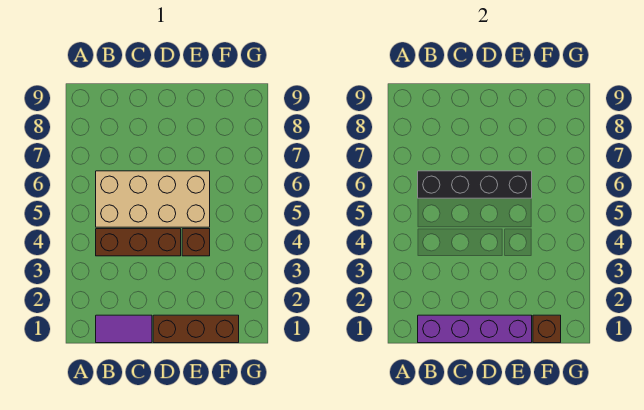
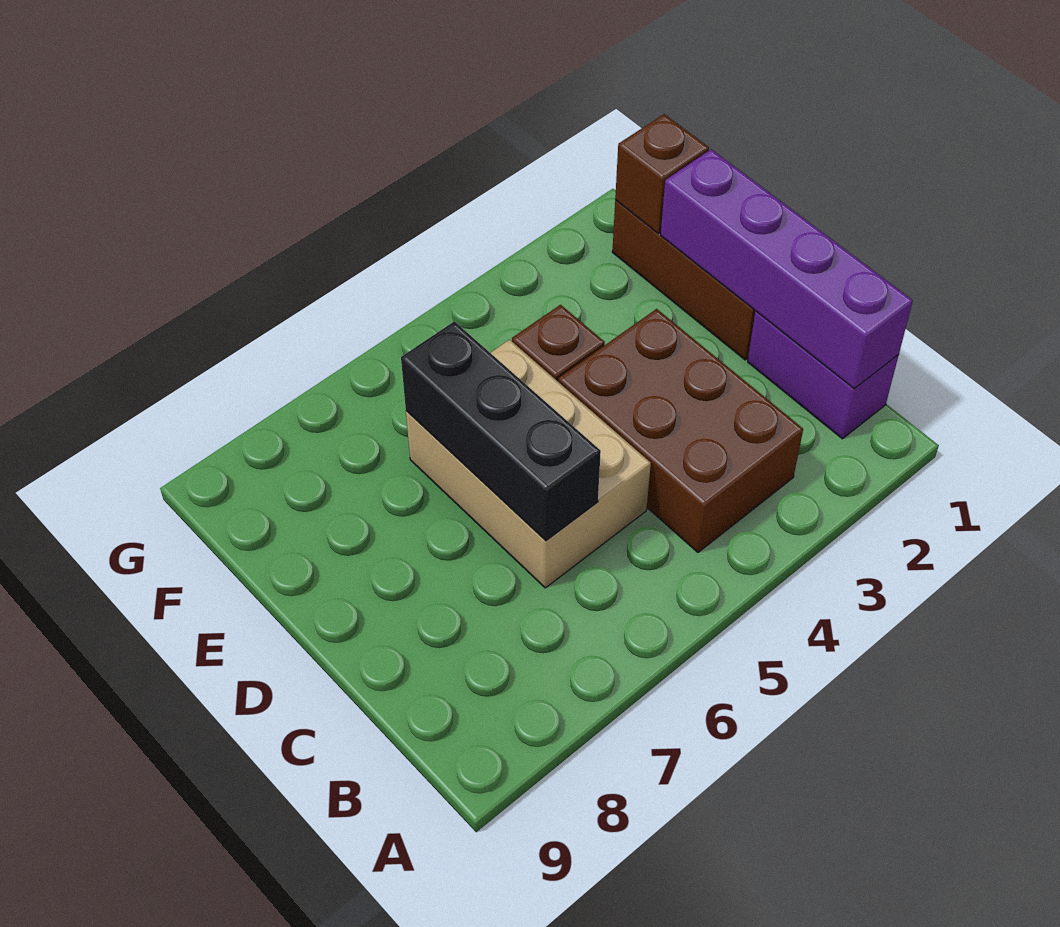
purple 1x2 tile [96,315,152,343] -> purple 1x2 brick [748,311,899,439]
brown 1x3 brick [96,229,181,256] -> brown 2x3 brick [558,309,803,552]
tan 2x4 brick [96,171,210,227] -> tan 2x3 brick [406,340,651,588]
black 1x4 brick [418,171,532,198] -> black 1x3 brick [401,321,601,541]

